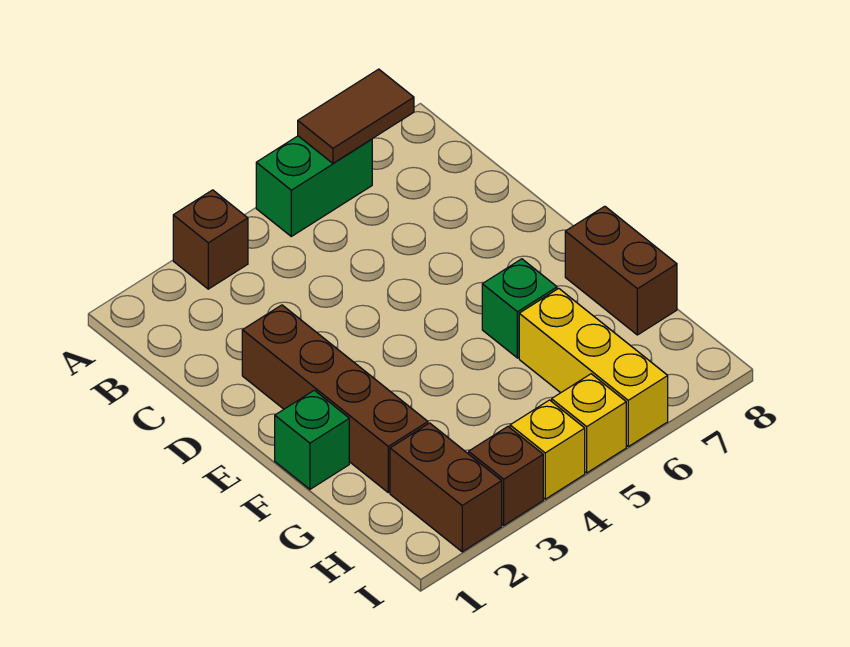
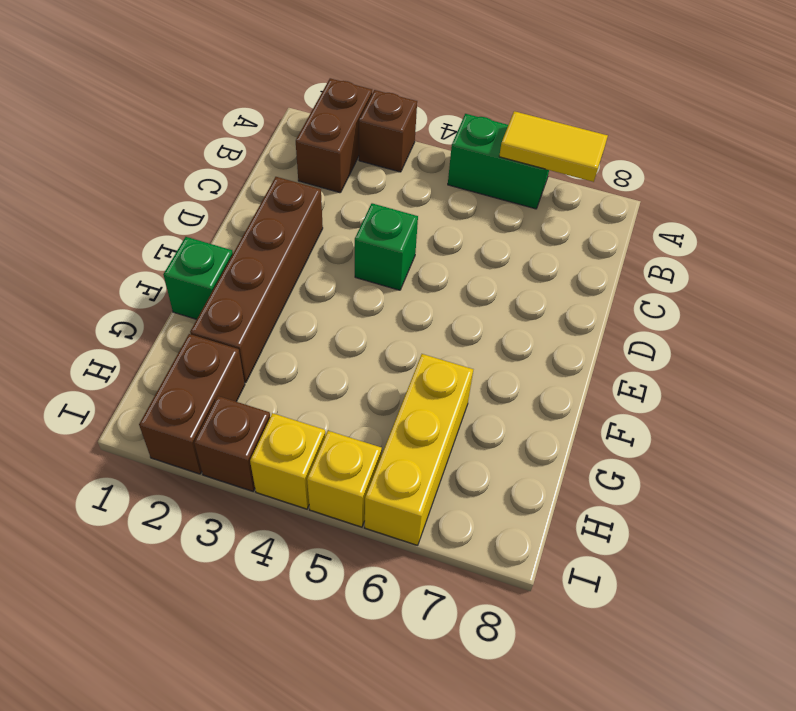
brown 1x2 tile [298,69,414,163] -> yellow 1x2 tile [499,111,608,182]
green 1x1 brick [482,259,557,358] -> green 1x1 brick moved to [355,203,418,290]
brown 1x2 brick [565,206,677,335] -> brown 1x2 brick moved to [296,78,372,193]

